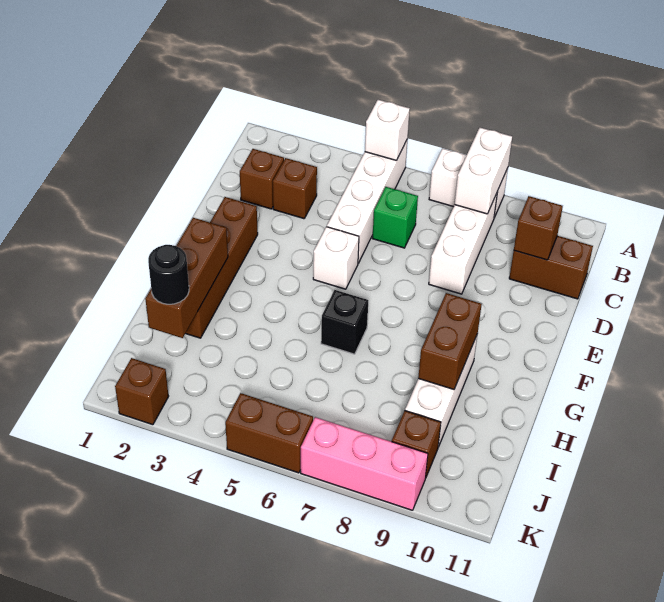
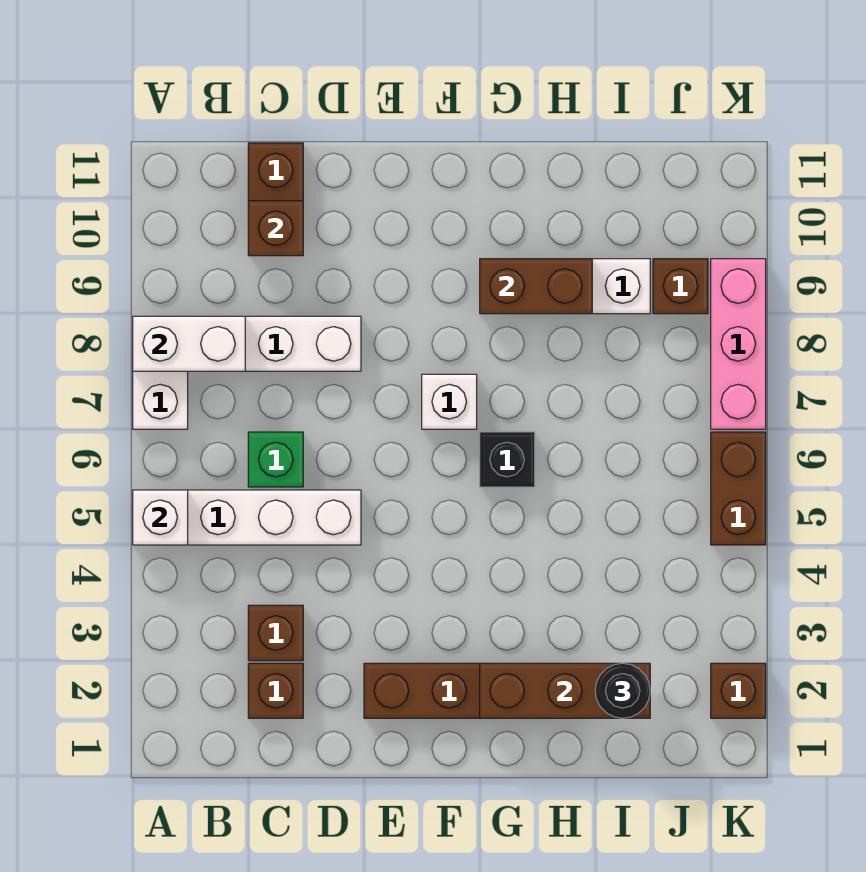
white 1x1 brick [313,227,359,289] -> white 1x1 brick moved to [422,374,477,429]

